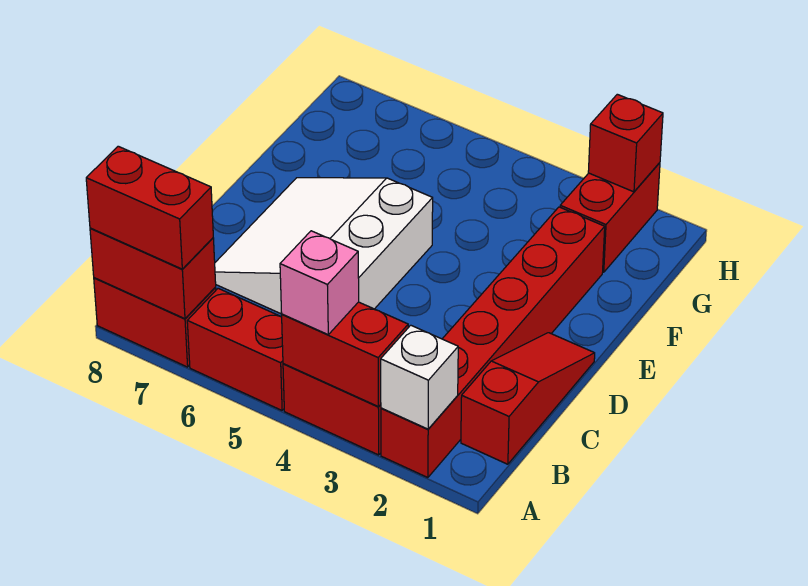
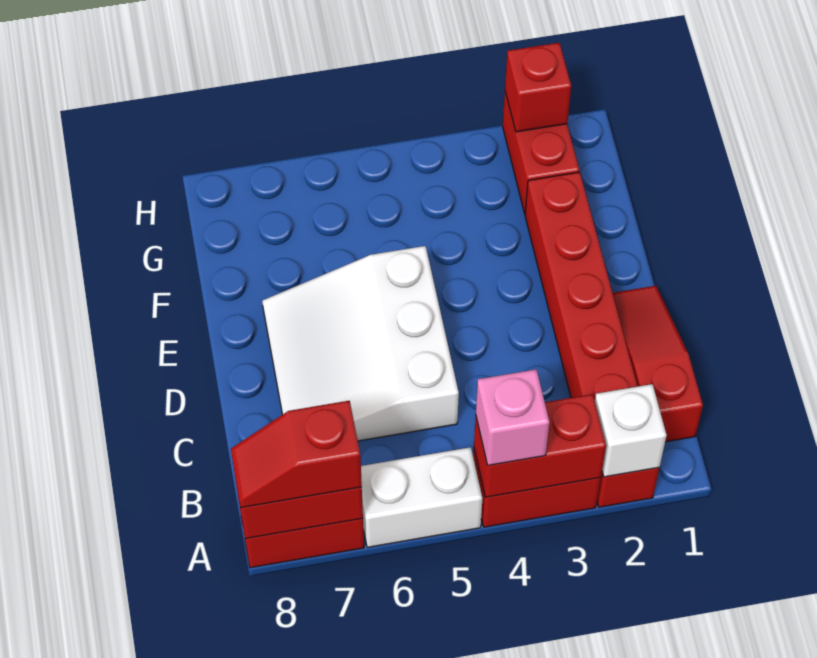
red 1x2 brick [187,288,284,410] -> white 1x2 brick [361,447,482,547]
red 1x2 brick [86,146,213,269] -> red 1x2 slope [231,401,362,508]

